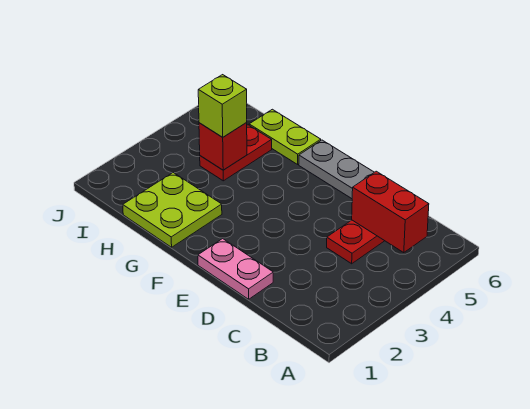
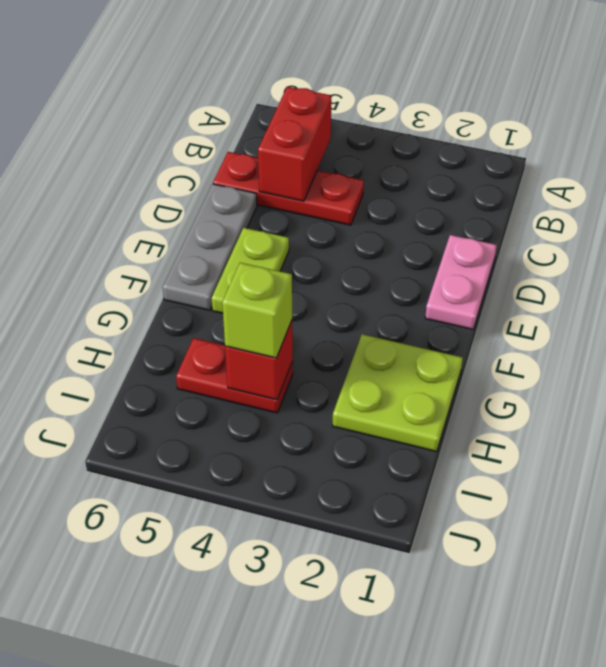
lime 1x2 plate [249,109,321,164] -> lime 1x2 plate moved to [212,228,289,313]

